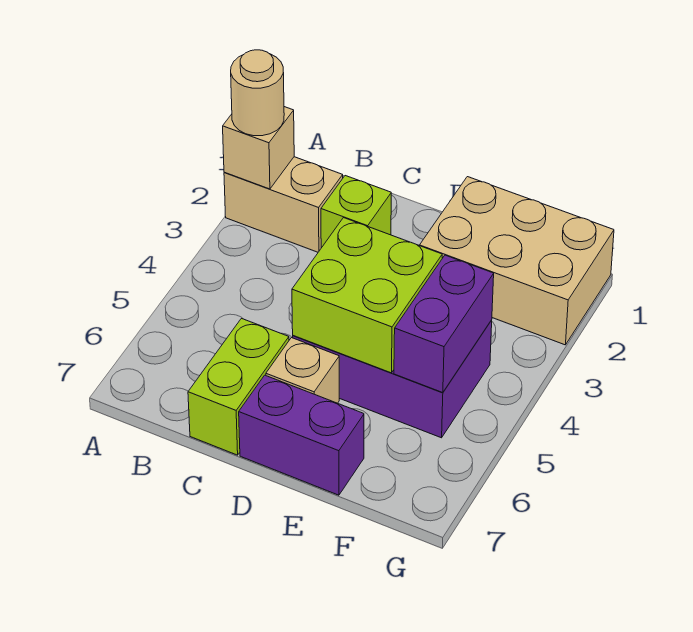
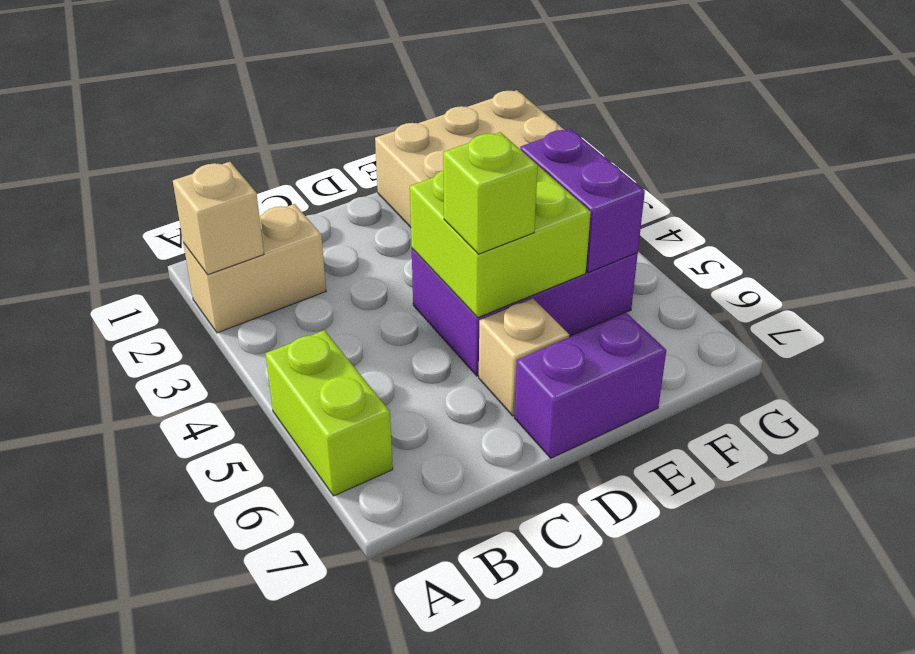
tan 1x1 round brick [231,50,284,136] -> none
lime 1x1 brick [321,176,391,248] -> lime 1x1 brick moved to [443,132,538,254]
lime 1x2 brick [188,319,289,455] -> lime 1x2 brick moved to [265,330,393,496]

